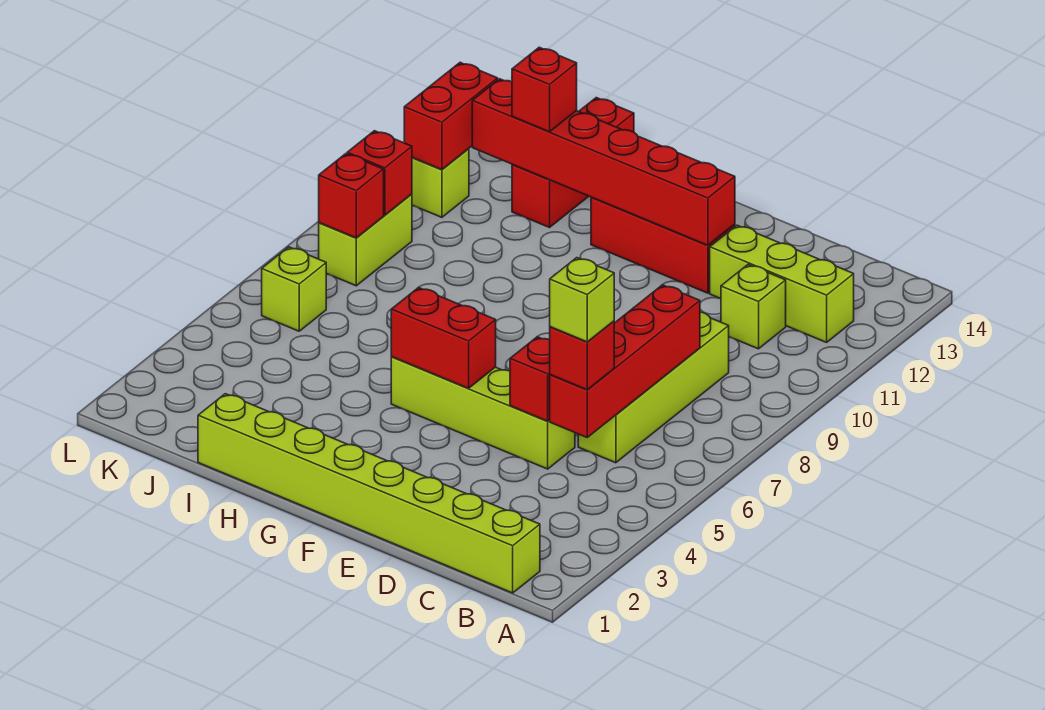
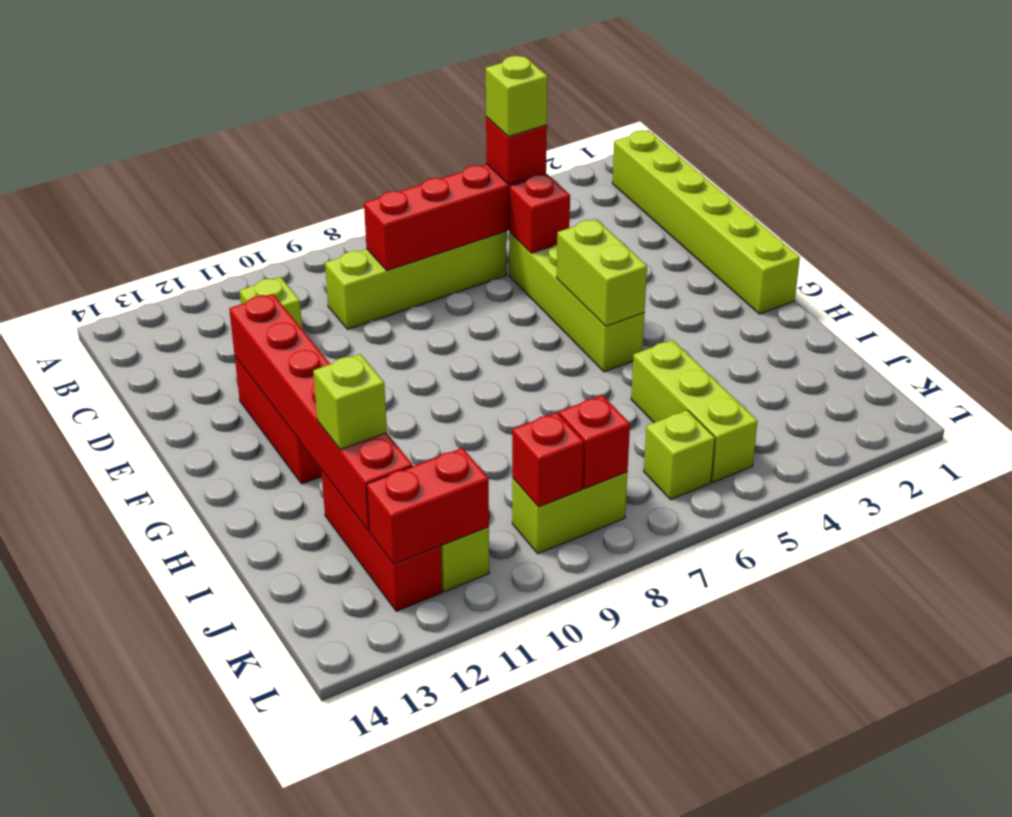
lime 1x8 brick [198,394,540,593] -> lime 1x6 brick [612,130,800,314]
lime 1x3 brick [710,225,854,342] -> lime 1x3 brick moved to [631,340,758,482]
red 1x2 brick [391,287,496,388] -> lime 1x2 brick [557,219,647,326]
red 1x3 brick [512,98,634,228] -> red 1x3 brick turned to [321,470,442,611]
red 1x1 brick [512,47,577,132] -> lime 1x1 brick [313,354,387,450]

